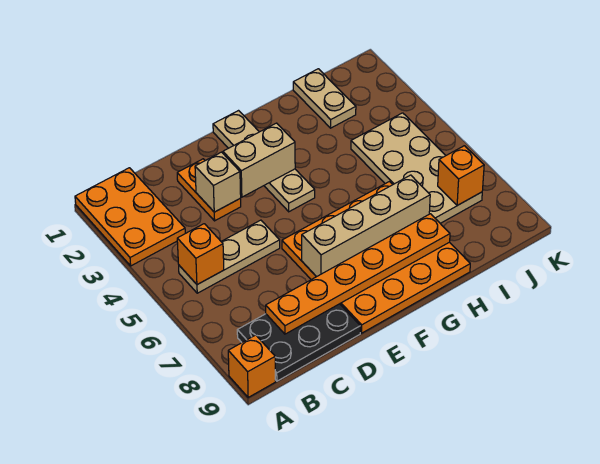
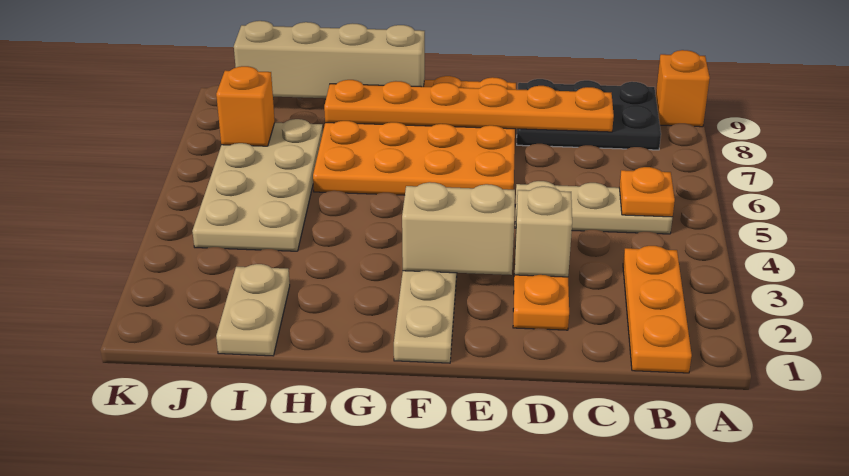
orange 2x3 plate [75,168,185,266] -> orange 1x3 plate [623,246,692,373]
orange 1x1 brick [177,224,224,285] -> orange 1x1 plate [619,167,675,217]
tan 1x4 brick [302,175,430,277] -> tan 1x4 brick moved to [234,21,425,98]

